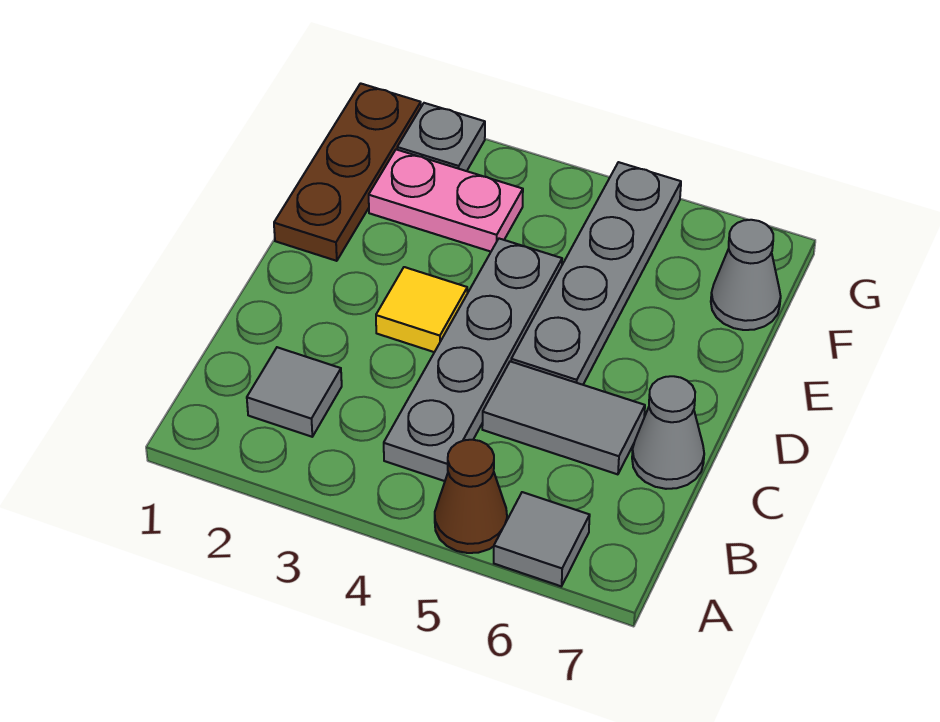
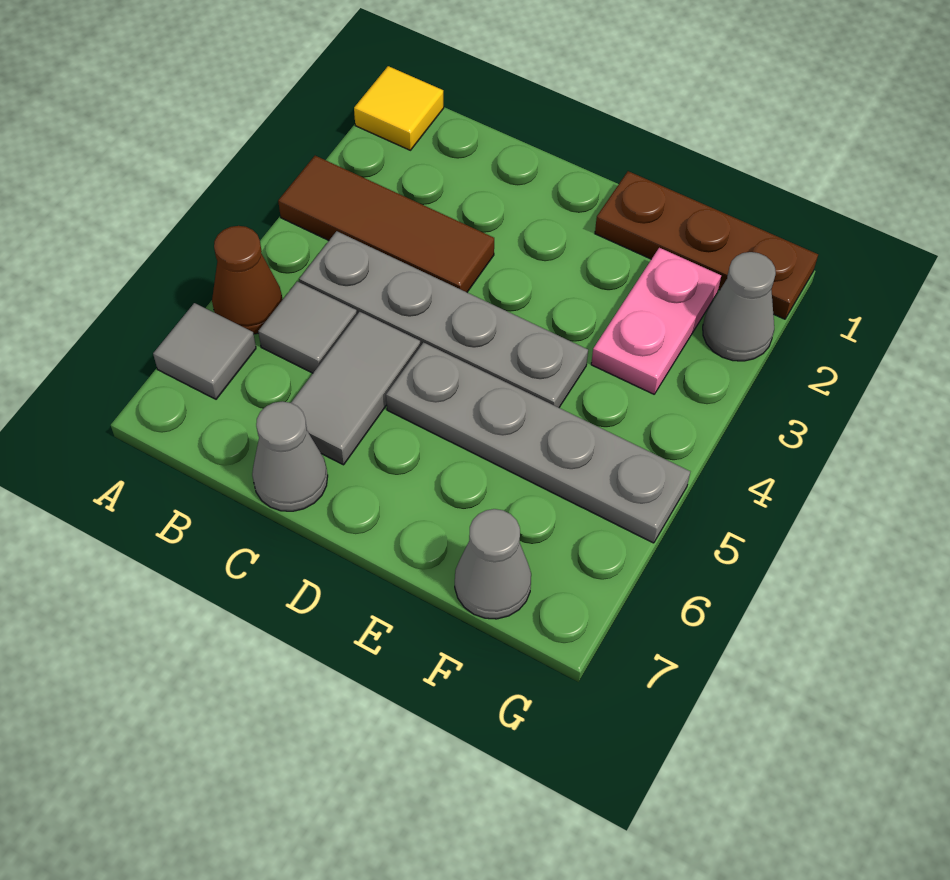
none -> brown 1x3 tile [278,156,494,292]
grey 1x1 tile [247,347,342,437] -> grey 1x1 tile moved to [258,281,357,373]
yellow 1x1 tile [376,267,467,352] -> yellow 1x1 tile moved to [354,66,444,150]
grey 1x1 plate [397,103,485,171] -> grey 1x1 cone [703,252,776,361]

